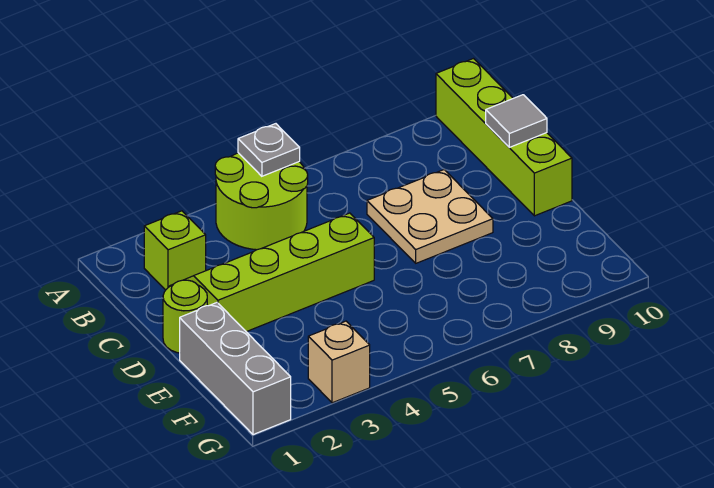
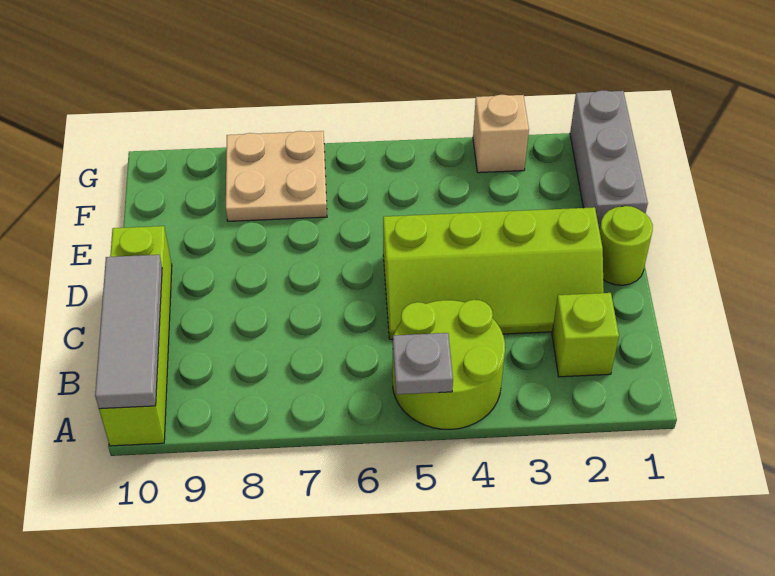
tan 2x2 plate [367,170,493,263] -> tan 2x2 plate moved to [226,131,327,221]
grey 1x1 tile [486,95,547,147] -> grey 1x3 tile [95,255,162,409]

